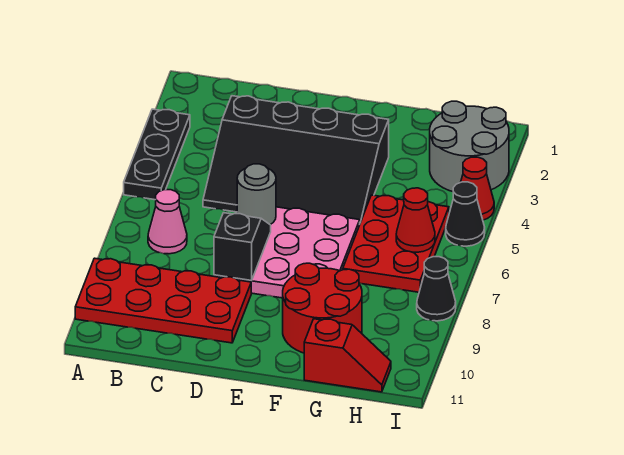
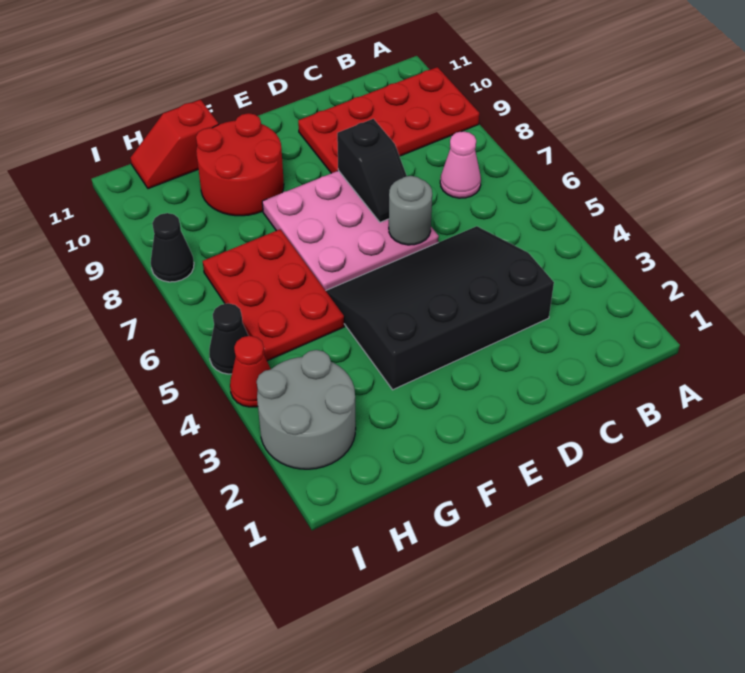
black 1x3 plate [124,109,190,200] -> none
red 1x1 cone [396,188,435,252] -> none

